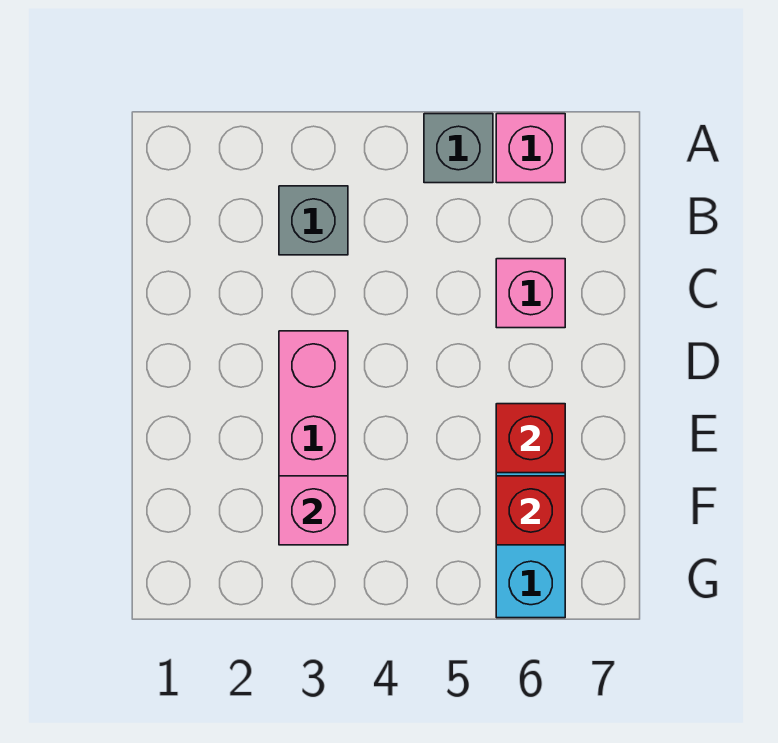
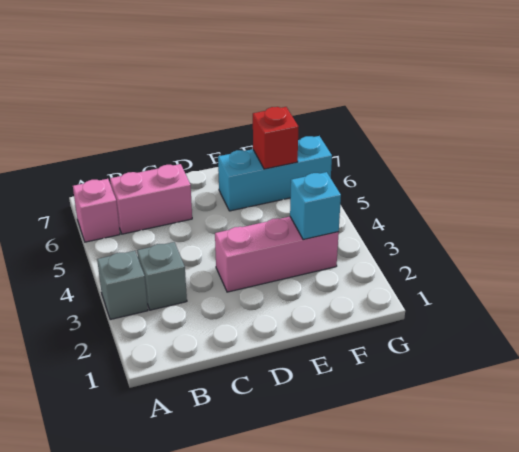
grey 1x1 brick [424,114,493,183] -> grey 1x1 brick moved to [97,251,148,320]
pink 1x1 brick [496,259,565,328] -> pink 1x2 brick [110,164,192,234]
red 1x1 brick [496,404,565,473] -> none
pink 1x1 brick [279,476,348,545] -> cyan 1x1 brick [290,172,341,240]

